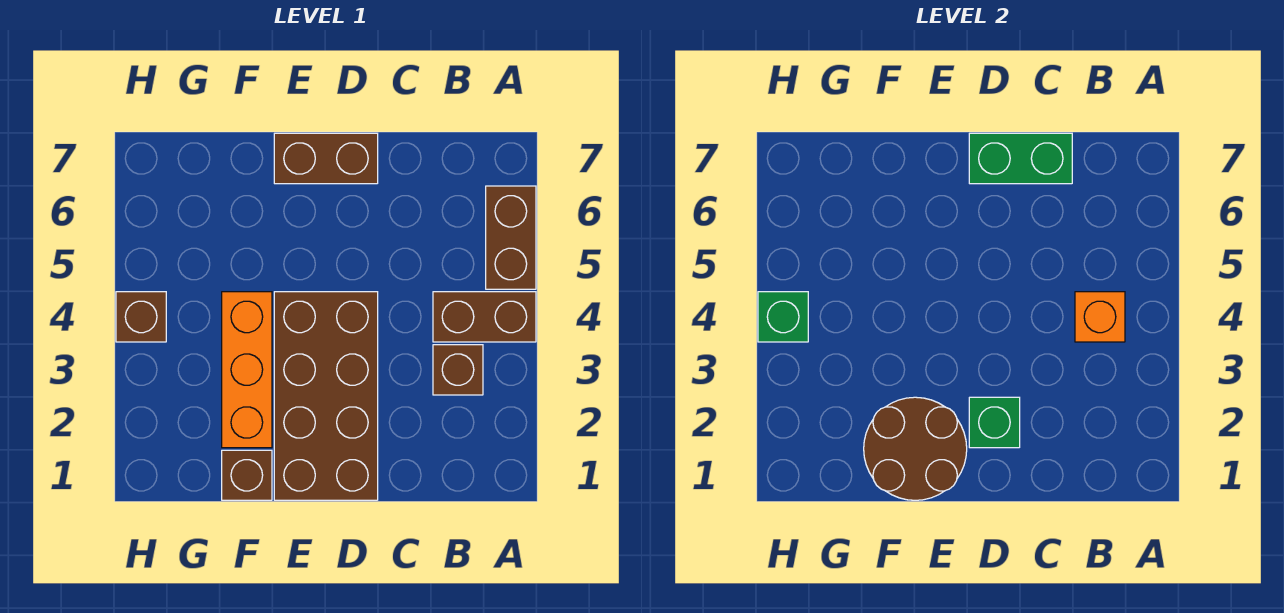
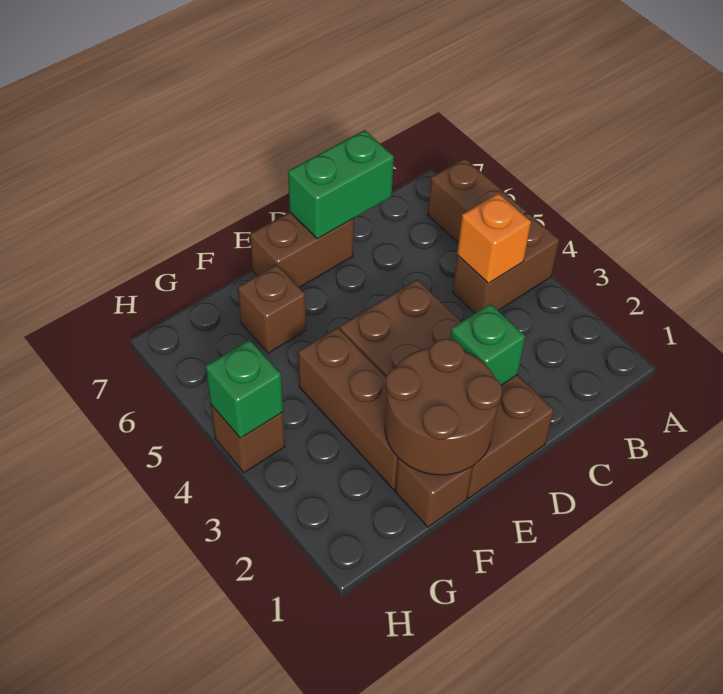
brown 1x1 brick [433,345,483,395] -> brown 1x1 brick moved to [238,265,306,353]
orange 1x3 brick [222,292,272,448] -> brown 1x3 brick [298,327,398,490]

